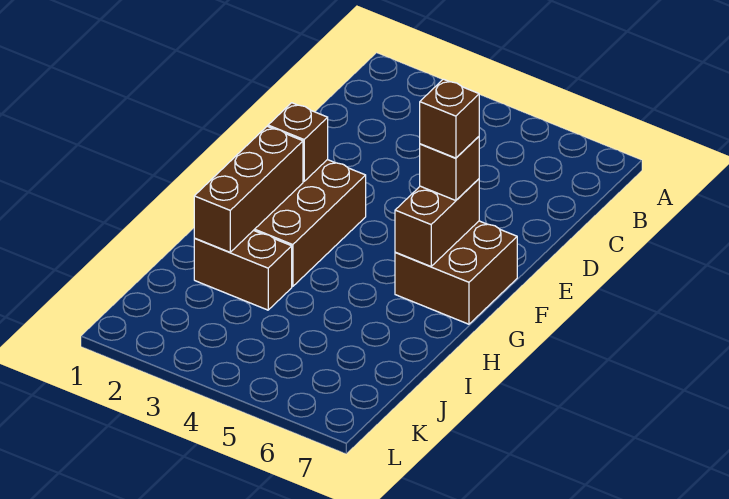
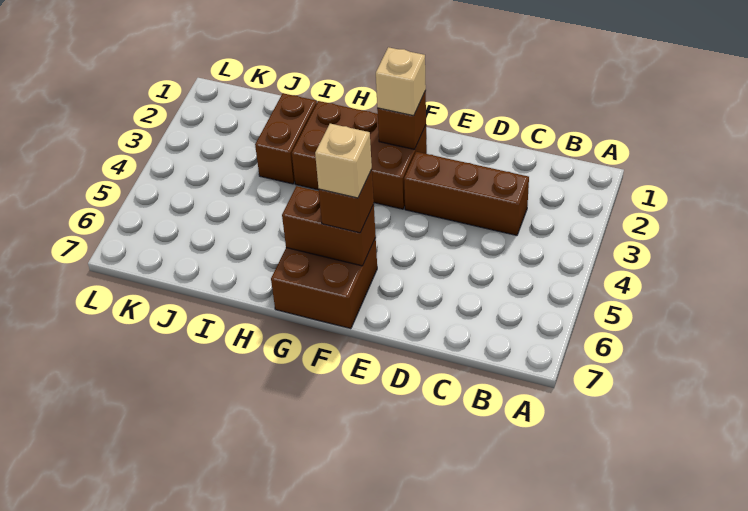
none -> tan 1x1 brick [376,47,426,116]
brown 1x1 brick [420,79,479,158] -> tan 1x1 brick [315,124,372,198]
brown 1x3 brick [194,126,303,252] -> brown 1x3 brick moved to [404,152,529,235]

